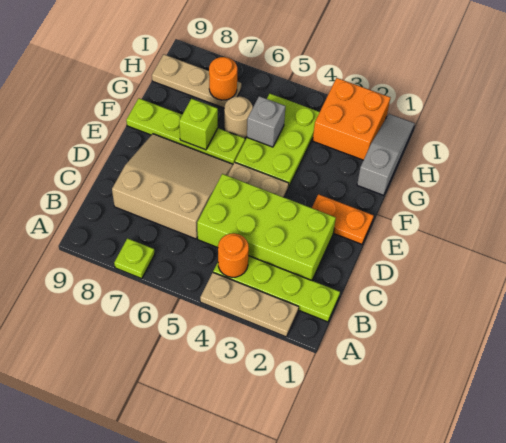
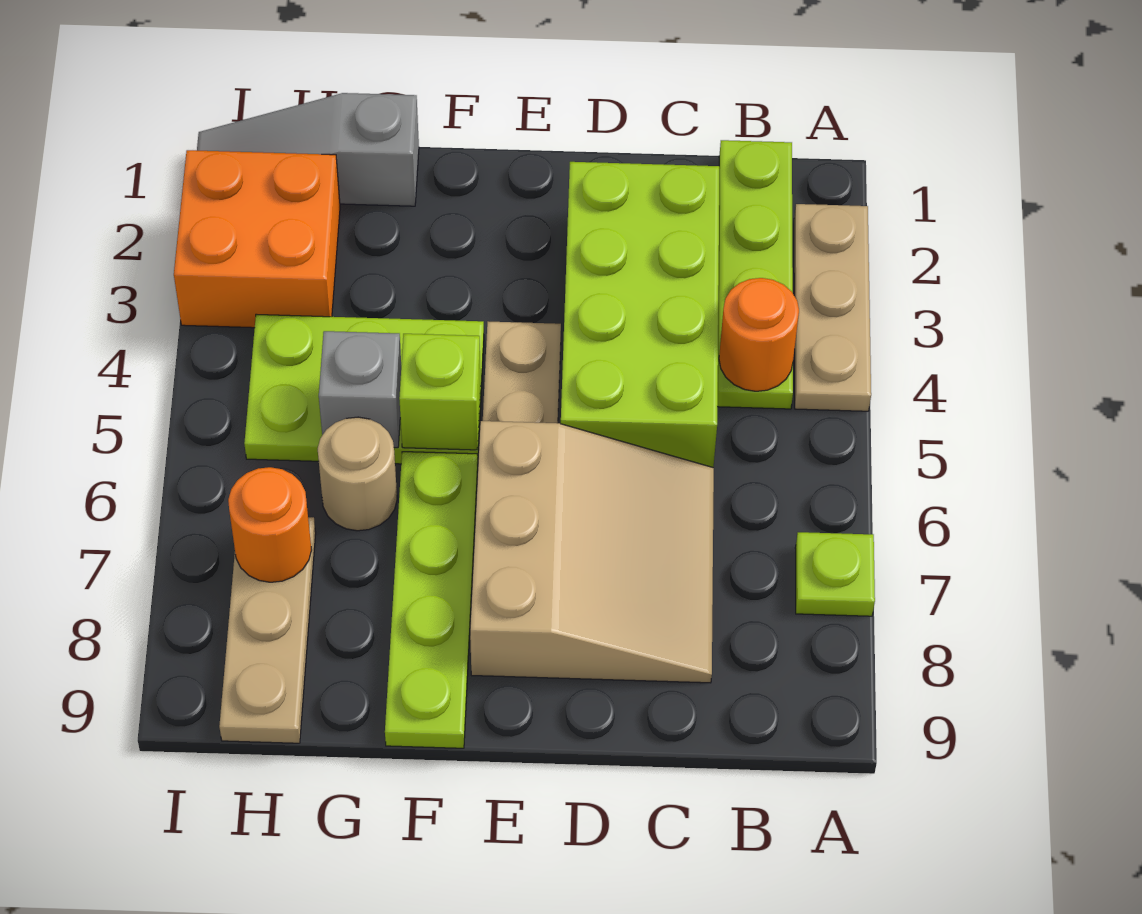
tan 3x3 slope [112,134,233,239] -> tan 3x3 slope turned to [470,421,714,683]
orange 1x2 plate [312,194,374,244] -> none
lime 1x1 brick [179,99,218,150] -> lime 1x1 brick moved to [399,334,481,450]

